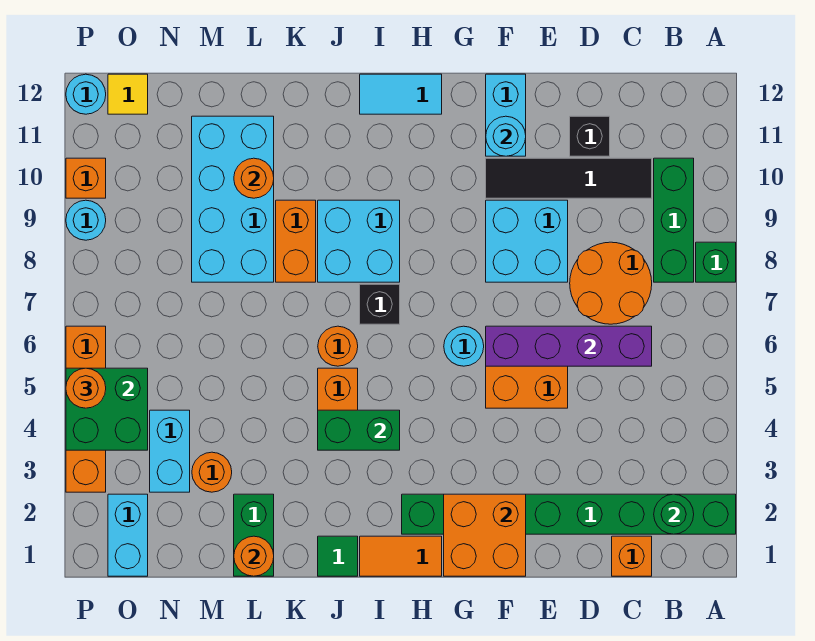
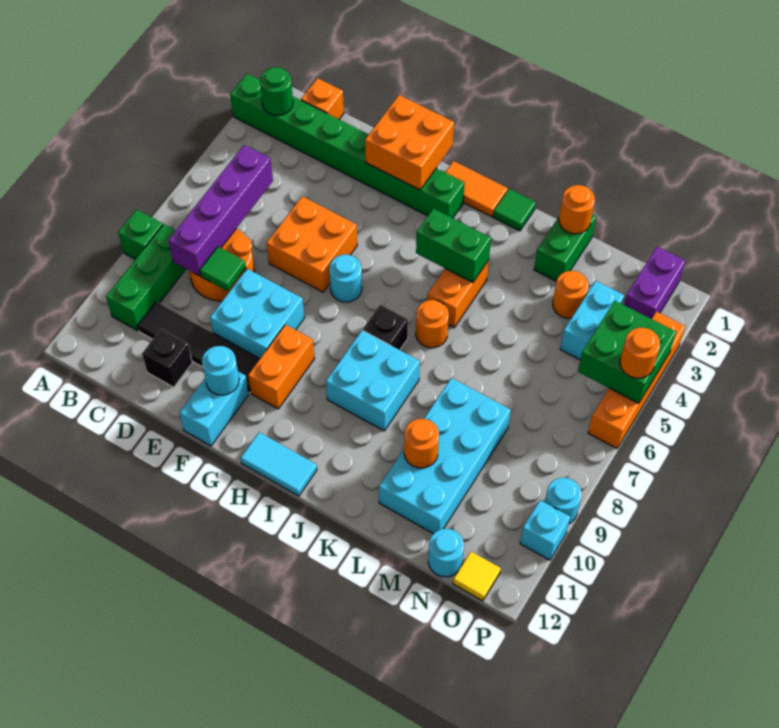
purple 1x4 brick [486,326,652,366] -> purple 1x4 brick turned to [168,145,273,276]
none -> green 1x1 tile [200,247,246,291]
orange 1x2 brick [276,200,316,282] -> orange 1x2 brick moved to [248,325,315,409]
cyan 1x2 brick [108,494,148,576] -> purple 1x2 brick [624,247,685,319]
orange 1x1 brick [66,158,106,198] -> cyan 1x1 brick [520,500,570,560]
cyan 1x1 round brick [66,74,106,114] -> cyan 1x1 round brick moved to [428,529,464,577]

